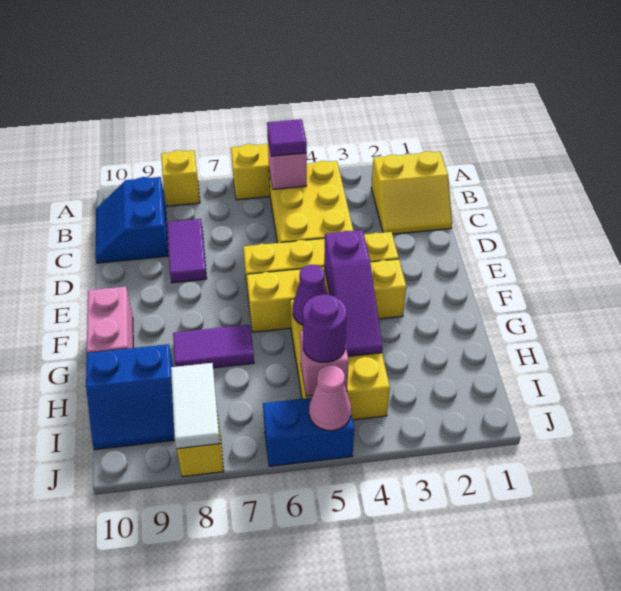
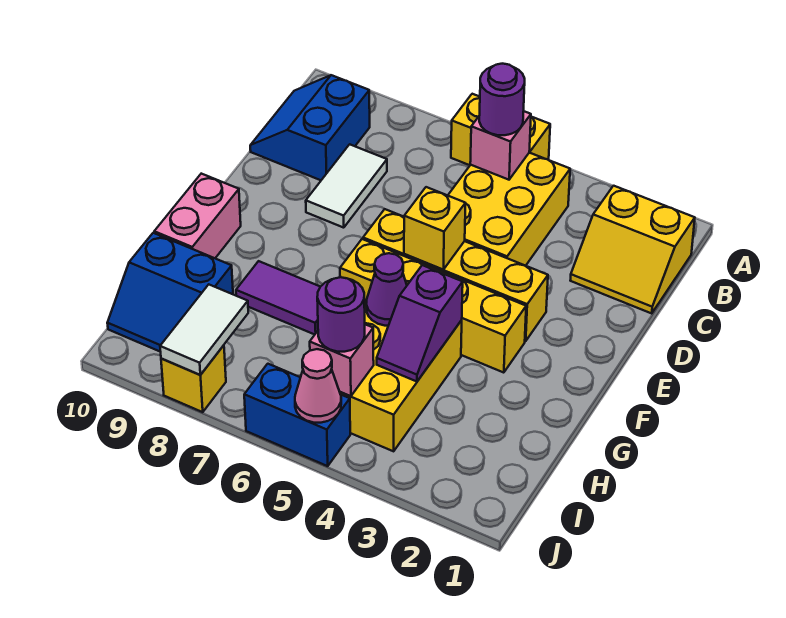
yellow 1x1 brick [161,150,200,206] -> yellow 1x1 brick moved to [404,187,466,270]
purple 1x1 tile [267,119,307,156] -> purple 1x1 round brick [479,64,525,135]
purple 1x2 tile [167,219,207,283] -> white 1x2 tile [306,144,387,228]
purple 1x3 slope [324,230,382,356] -> purple 1x2 slope [377,265,463,382]

